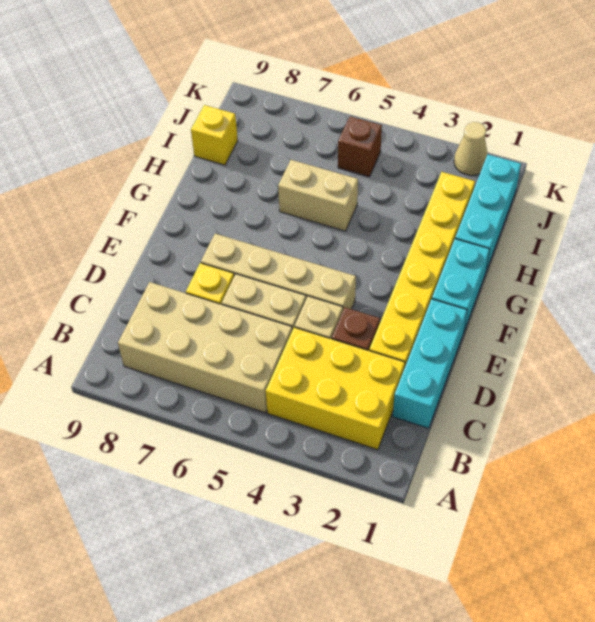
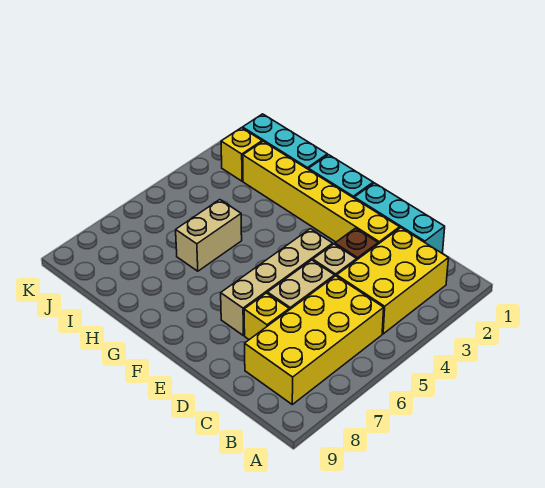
tan 2x4 brick [118,282,292,413] -> yellow 2x4 brick [245,276,384,404]
yellow 1x1 brick [191,105,238,165] -> yellow 1x1 brick moved to [221,128,262,181]
brown 1x1 brick [338,116,382,177] -> none
tan 1x1 cone [454,122,488,175] -> none

